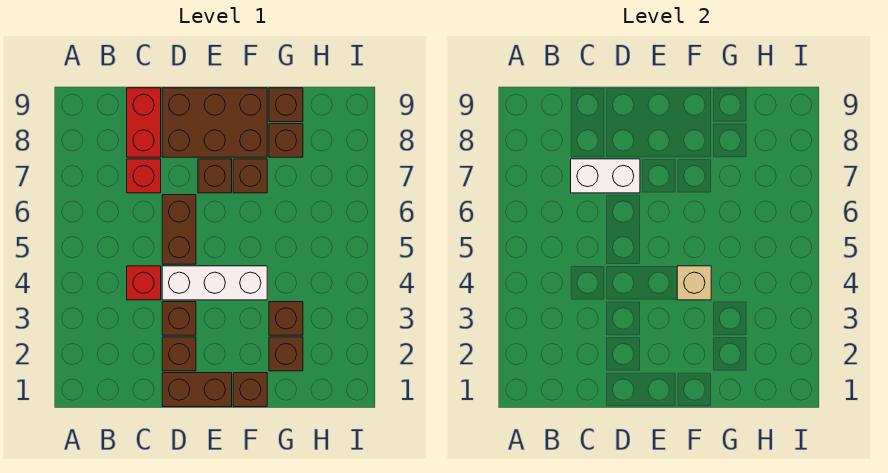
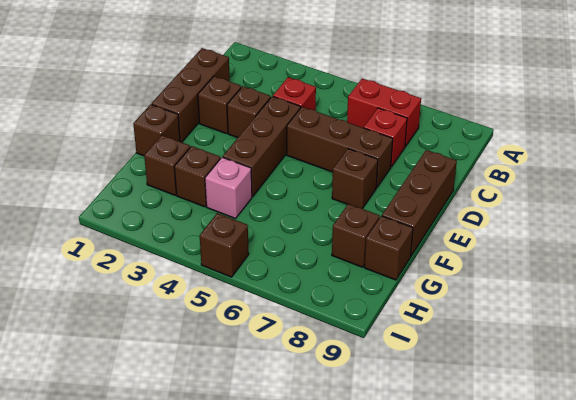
white 1x2 brick [571,159,640,193] -> none
red 1x2 brick [127,88,161,157] -> red 1x2 brick moved to [347,78,421,147]
brown 1x2 brick [162,373,232,407] -> brown 1x3 brick [151,48,230,142]
white 1x3 brick [162,266,267,300] -> brown 1x3 brick [223,96,300,197]
brown 1x2 brick [162,195,196,264] -> brown 1x3 brick [287,107,393,188]
brown 2x3 brick [162,88,267,157] -> brown 1x3 brick [382,150,457,256]
tan 1x1 brick [677,266,711,300] -> none
brown 1x1 brick [233,159,267,193] -> brown 1x1 brick moved to [200,213,249,277]
none -> pink 1x1 brick [205,157,252,219]

